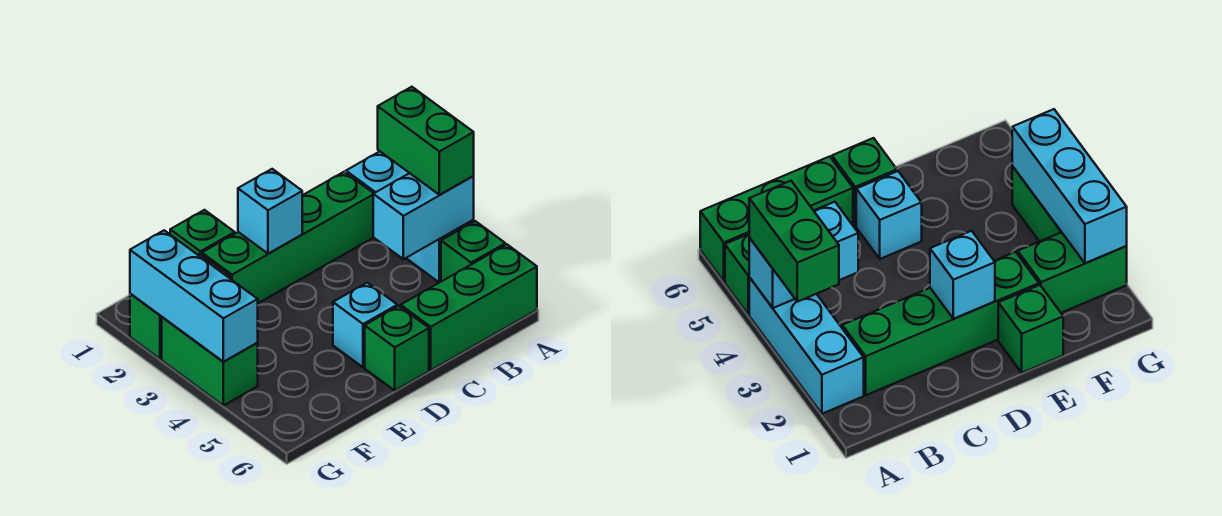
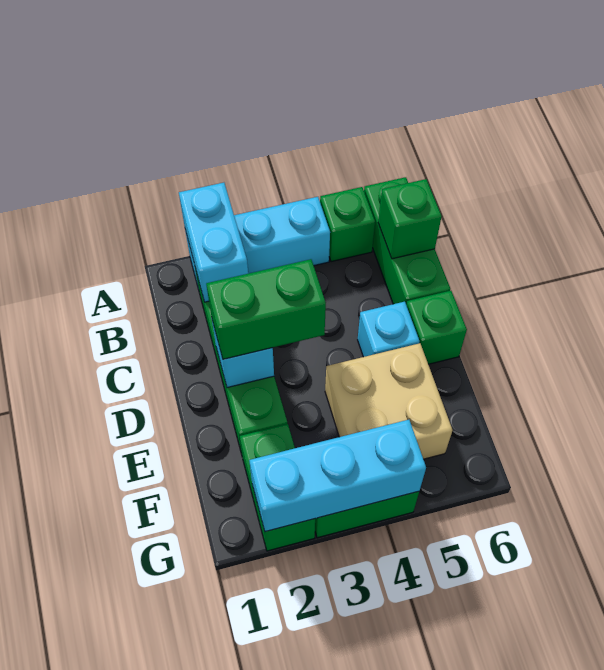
green 1x2 brick [378,87,474,195] -> green 1x2 brick moved to [206,259,326,359]
cyan 1x2 brick [373,173,474,259] -> cyan 1x2 brick moved to [179,183,248,302]
green 1x1 brick [170,210,235,255] -> green 1x1 brick moved to [378,179,442,259]
none -> tan 2x2 brick [325,343,452,459]

